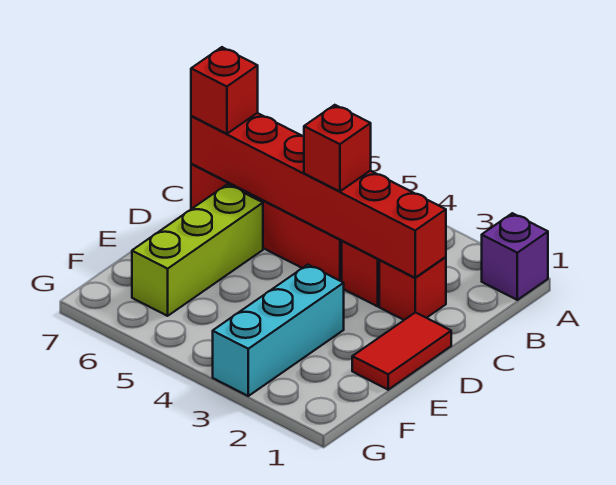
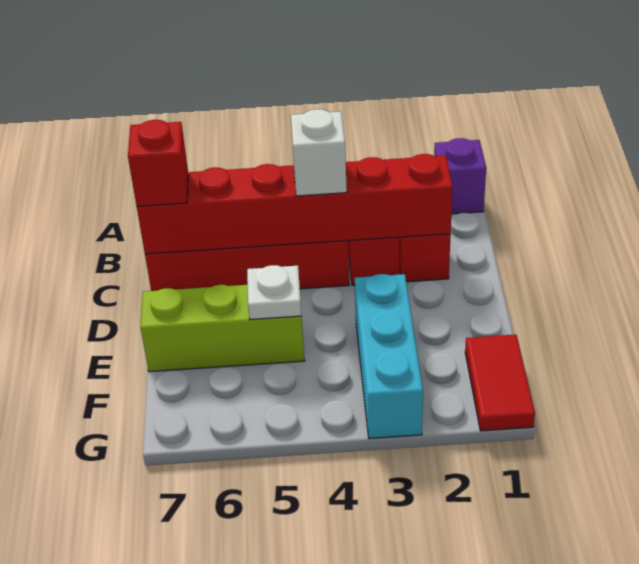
red 1x1 brick [304,105,371,191] -> white 1x1 brick [291,109,347,196]
red 1x2 tile [352,312,451,390] -> red 1x2 tile moved to [465,335,535,431]
lime 1x3 brick [132,184,263,316] -> lime 1x3 brick turned to [140,285,305,372]
none -> white 1x1 plate [247,265,302,320]

